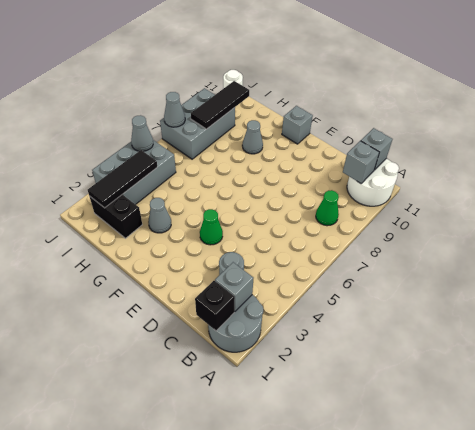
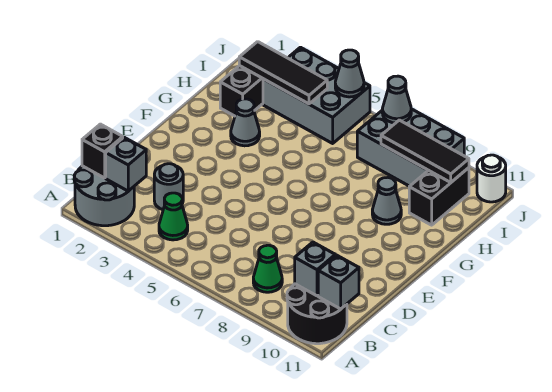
white 2x2 round brick [347,158,399,206] -> black 2x2 round brick [287,284,347,344]
green 1x1 cone [200,209,223,245] -> green 1x1 cone moved to [159,193,188,240]
grey 1x1 brick [282,106,313,144] -> none
none -> black 1x2 brick [409,168,469,225]

